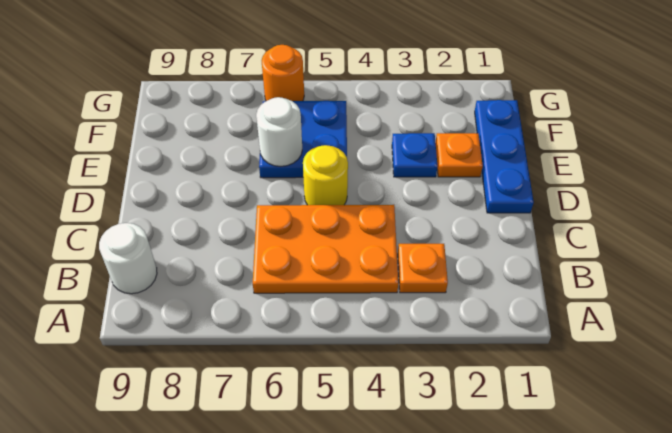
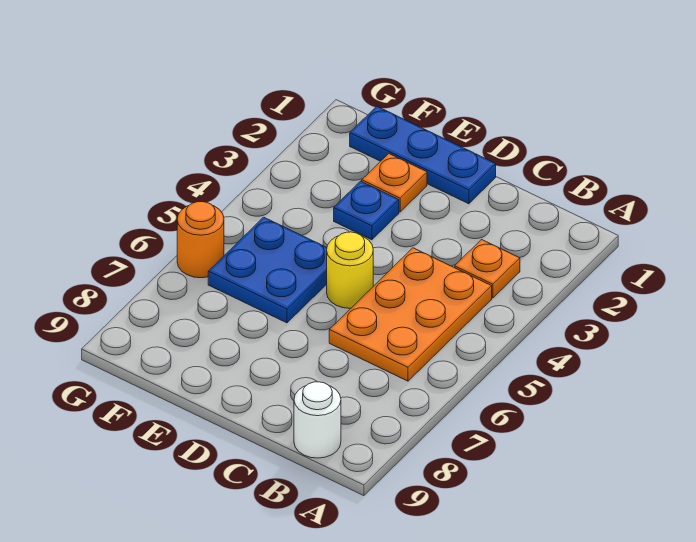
white 1x1 round brick [256,97,302,166] -> none

